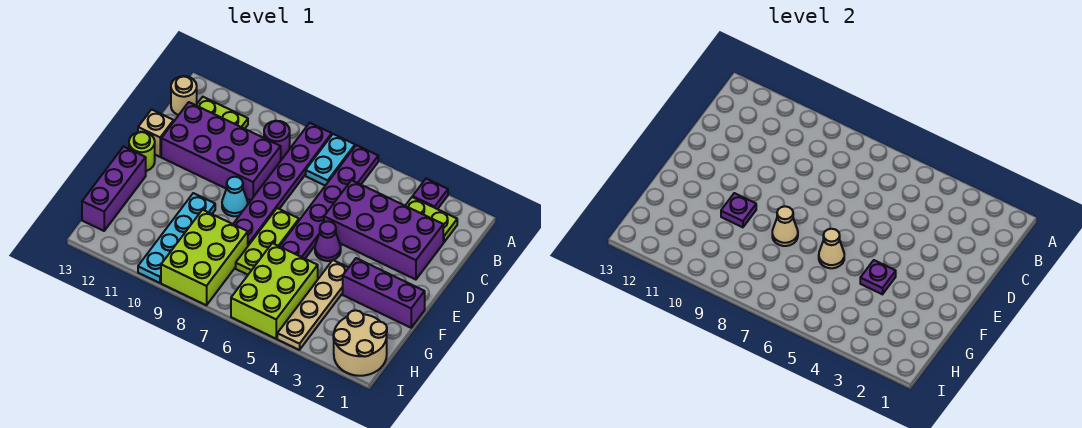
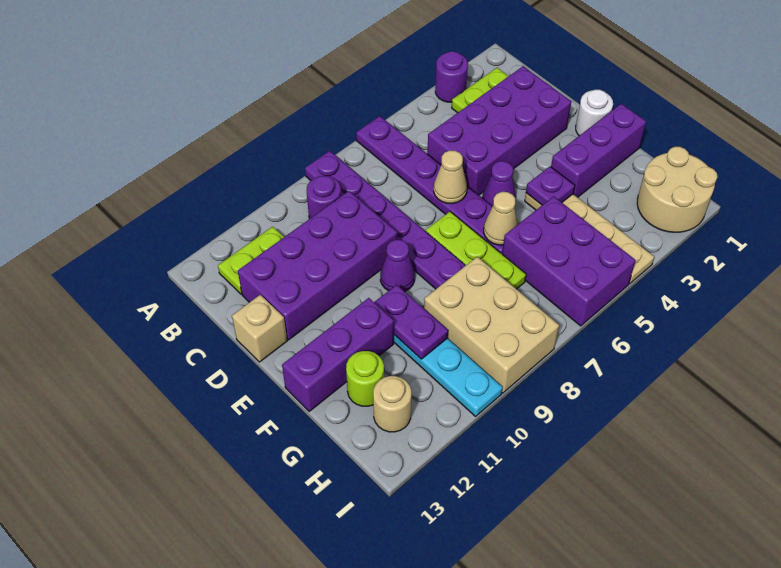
purple 1x1 plate [413,179,448,209] -> purple 1x1 round brick [435,51,468,102]
cyan 1x2 plate [306,134,355,186] -> none
tan 1x1 round brick [171,76,197,115] -> tan 1x1 round brick moved to [373,376,411,432]
none -> white 1x1 round brick [576,90,613,136]
cyan 1x1 cone [222,177,248,216] -> purple 1x1 cone [380,240,415,291]
lime 1x1 round brick [129,132,155,171] -> lime 1x1 round brick moved to [346,351,384,406]
tan 1x1 cone [772,206,798,246] -> tan 1x1 cone moved to [434,150,467,204]
purple 1x1 plate [721,193,756,227] -> purple 1x2 plate [374,285,448,359]
purple 1x3 brick [82,147,146,231] -> purple 1x3 brick turned to [282,298,394,411]
lime 2x3 brick [231,243,318,339] -> purple 2x3 brick [502,196,635,326]
lime 2x3 brick [161,210,248,305] -> tan 2x3 brick [424,257,559,393]

